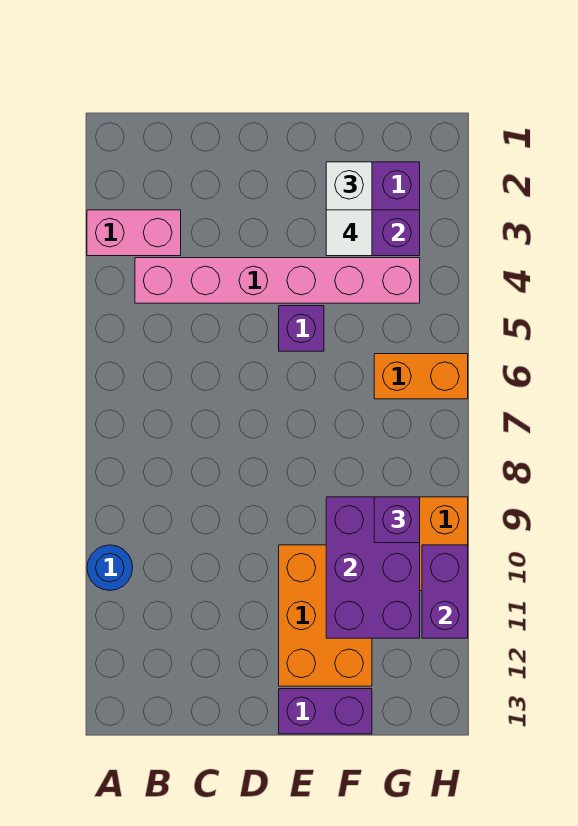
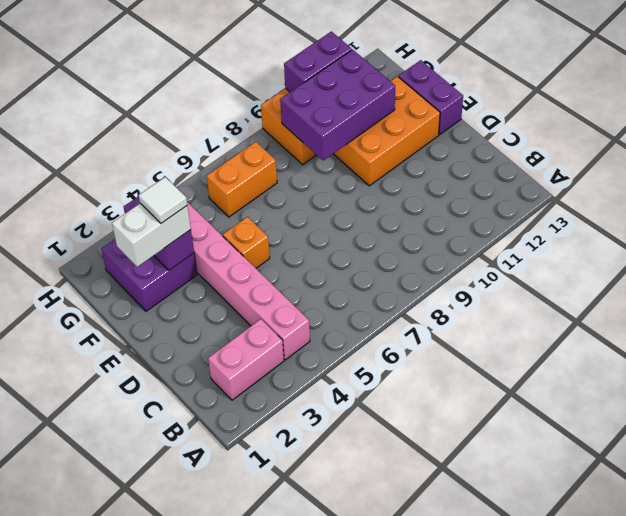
pink 1x2 brick [87,210,181,256] -> pink 1x2 brick turned to [208,319,284,400]
blue 1x1 round brick [87,545,133,590] -> none
purple 1x1 brick [279,306,324,351] -> orange 1x1 brick [223,217,270,268]
orange 1x2 brick [374,354,468,399] -> orange 1x2 brick turned to [207,142,277,217]
purple 1x1 brick [374,497,420,543] -> none

